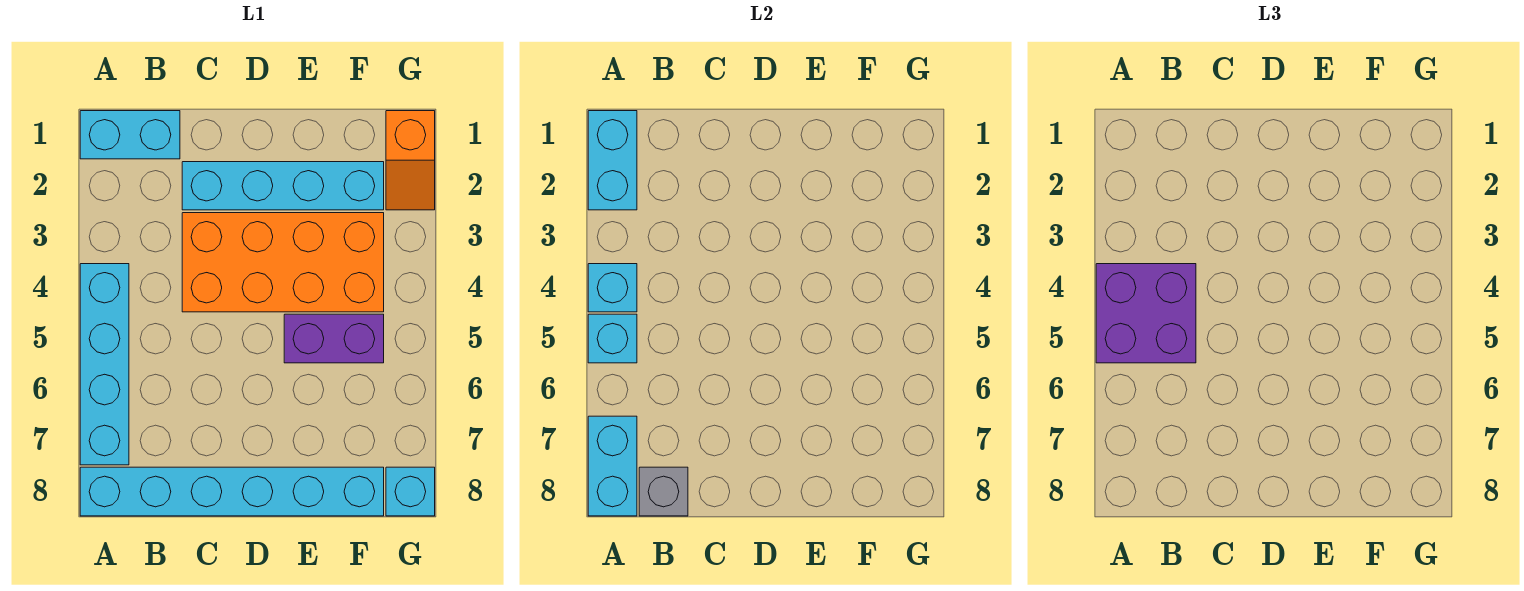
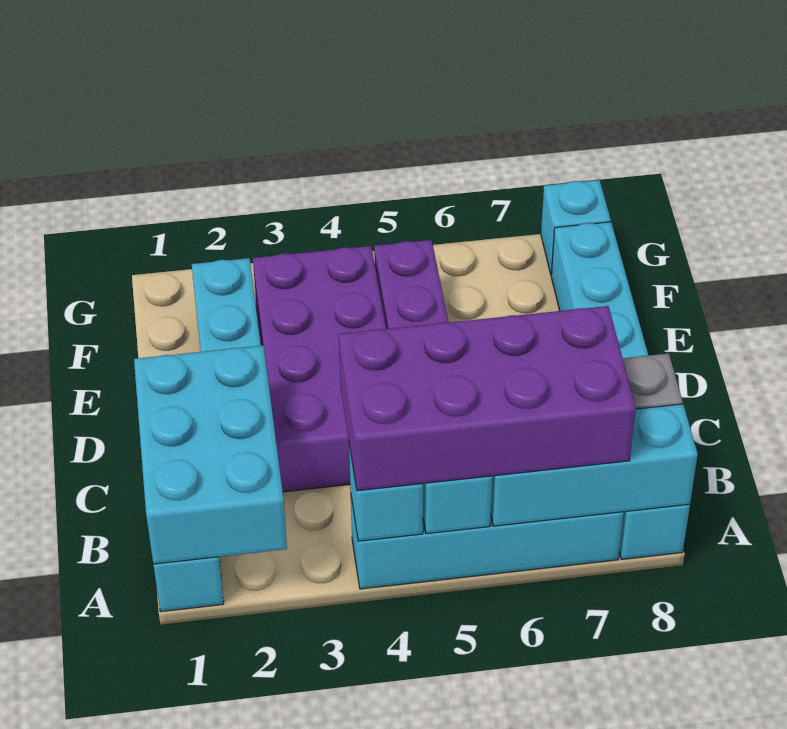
cyan 1x2 brick [588,111,637,210] -> cyan 2x3 brick [134,345,287,564]
purple 2x2 brick [1096,264,1196,363] -> purple 2x4 brick [339,306,636,491]
cyan 1x2 brick [588,416,637,516] -> cyan 1x3 brick [491,404,698,526]
orange 2x4 brick [182,213,384,312] -> purple 2x4 brick [253,246,386,492]
orange 1x2 slope [386,111,435,210] -> none

